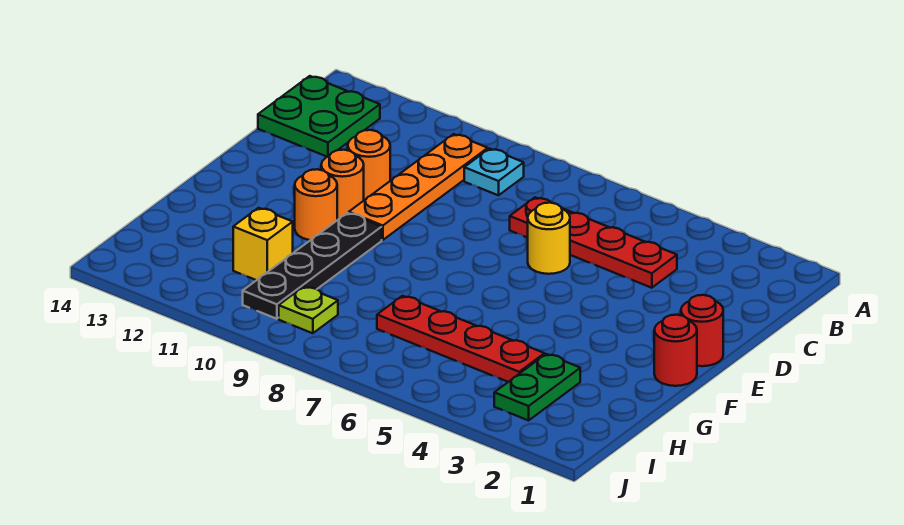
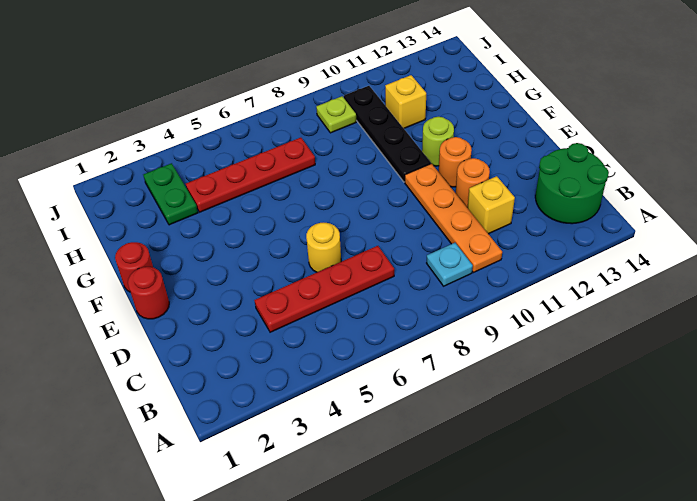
green 2x2 plate [258,76,380,157] -> green 2x2 round brick [535,143,609,224]
none -> yellow 1x1 brick [468,176,515,234]
orange 1x1 round brick [295,169,337,240] -> lime 1x1 round brick [422,117,454,166]

